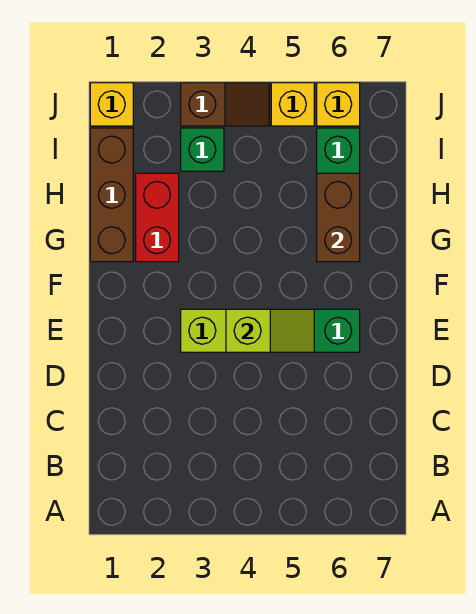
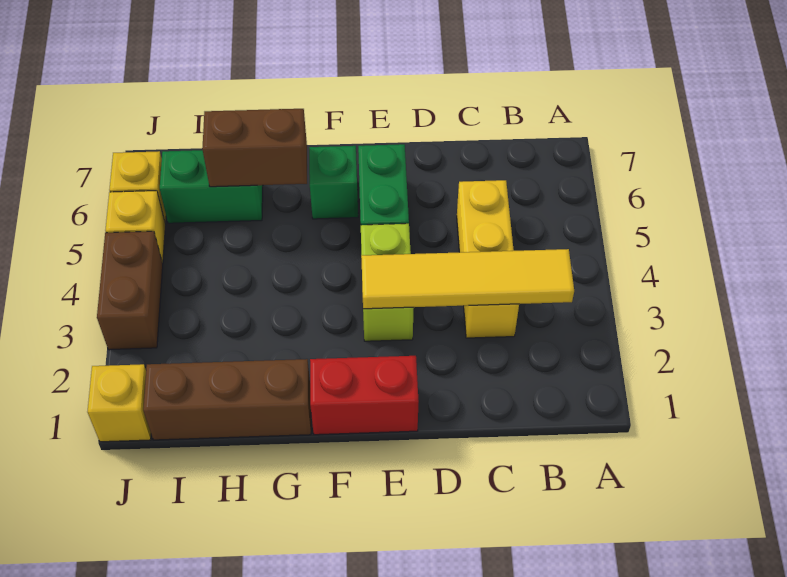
none -> yellow 1x4 tile [361,249,574,309]
none -> yellow 1x3 brick [457,180,519,338]
lime 1x2 slope [226,309,314,352] -> none
red 1x2 brick [136,173,179,262] -> red 1x2 brick moved to [310,356,419,435]
green 1x1 brick [181,128,224,171] -> green 1x1 brick moved to [309,146,358,219]
brown 1x2 slope [181,83,269,126] -> brown 1x2 brick [97,231,163,350]

